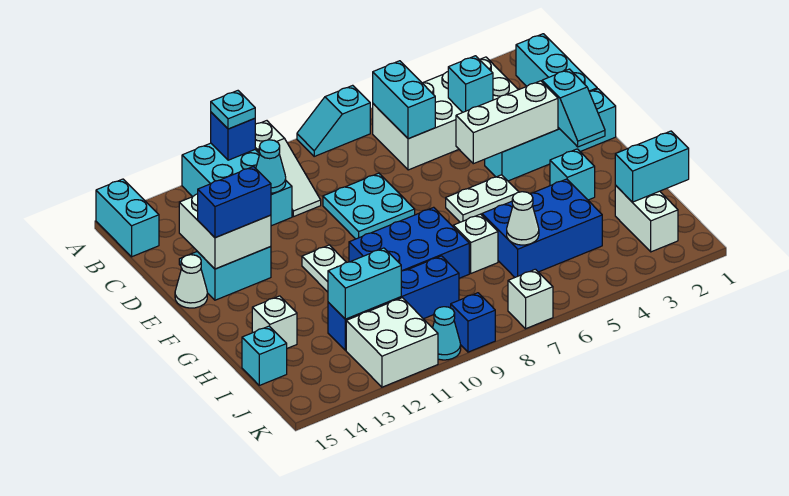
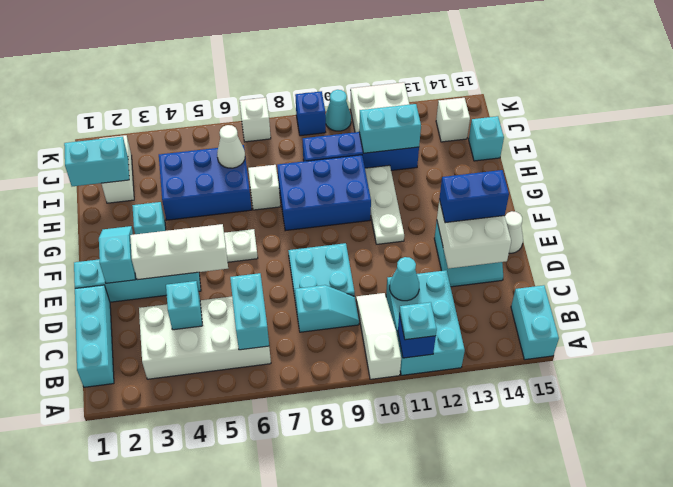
cyan 1x2 slope [297,85,370,156] -> cyan 1x2 slope moved to [295,285,359,332]
white 1x1 brick [252,296,297,348] -> white 1x1 brick moved to [436,98,470,142]

